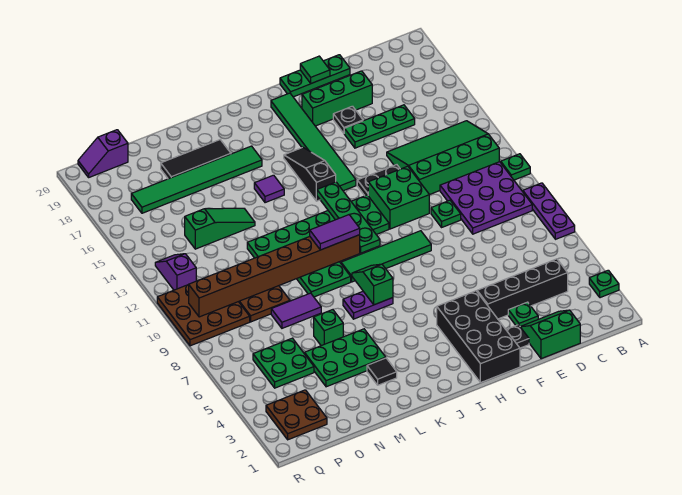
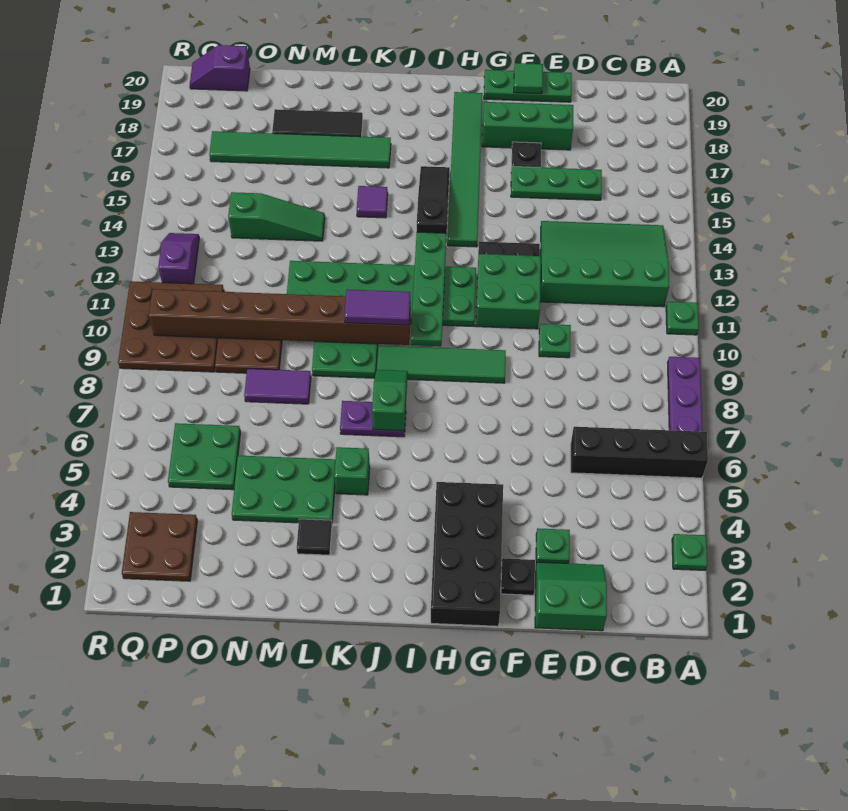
purple 3x3 plate [440,162,532,234] -> none
black 1x4 brick [477,259,568,319] -> black 1x4 brick moved to [571,427,708,478]
green 1x1 brick [314,310,343,346] -> green 1x1 brick moved to [334,447,370,495]

